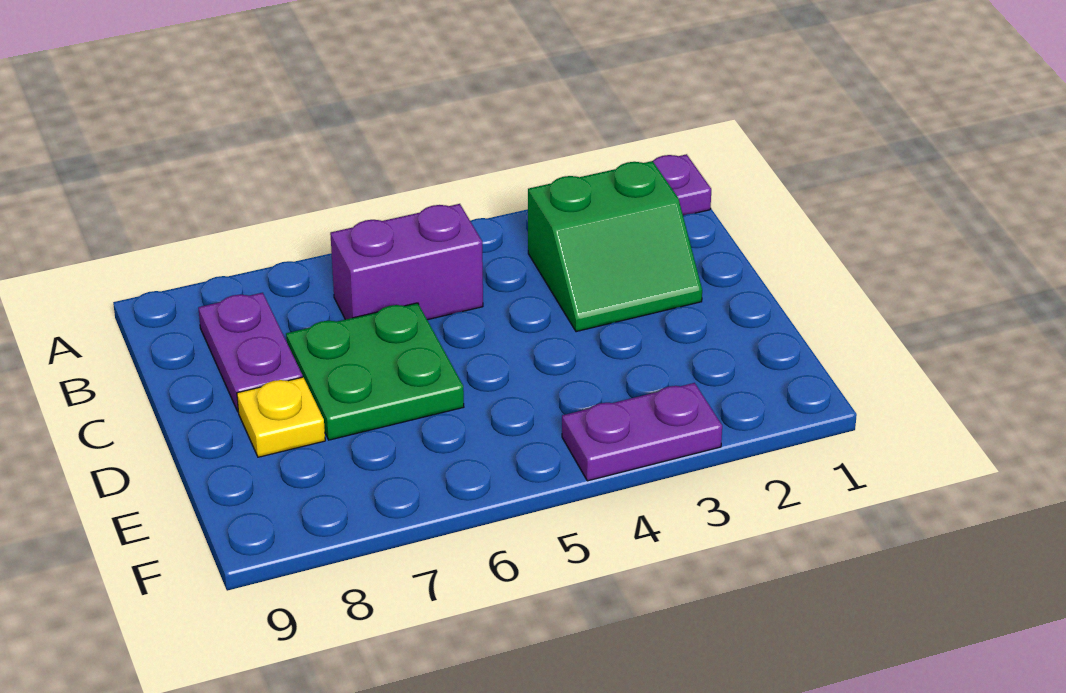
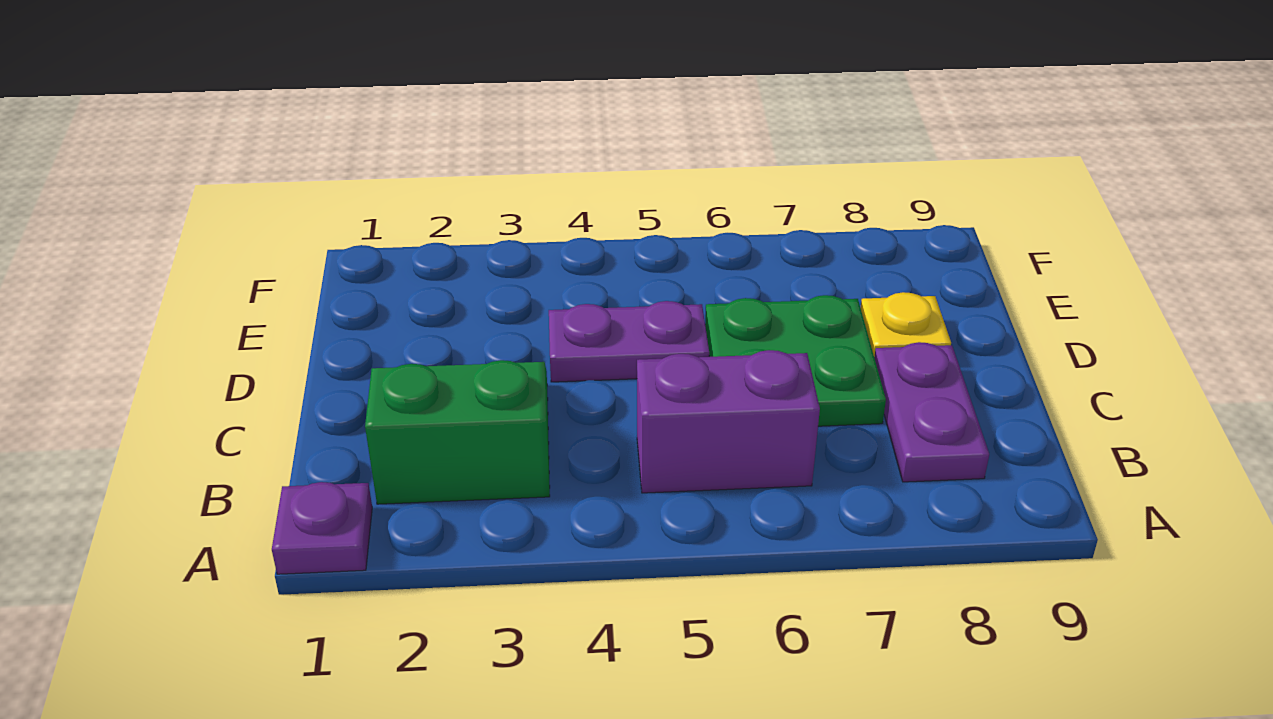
purple 1x2 plate [562,383,722,481] -> purple 1x2 plate moved to [549,301,709,382]

